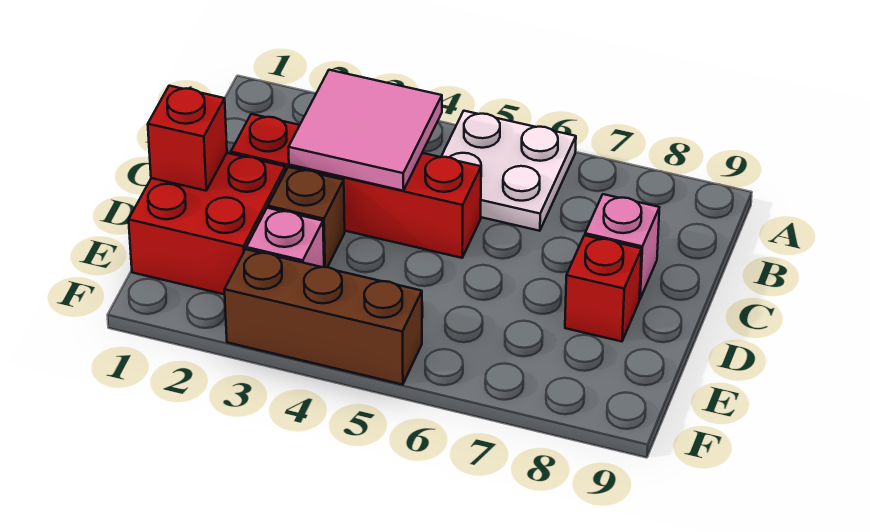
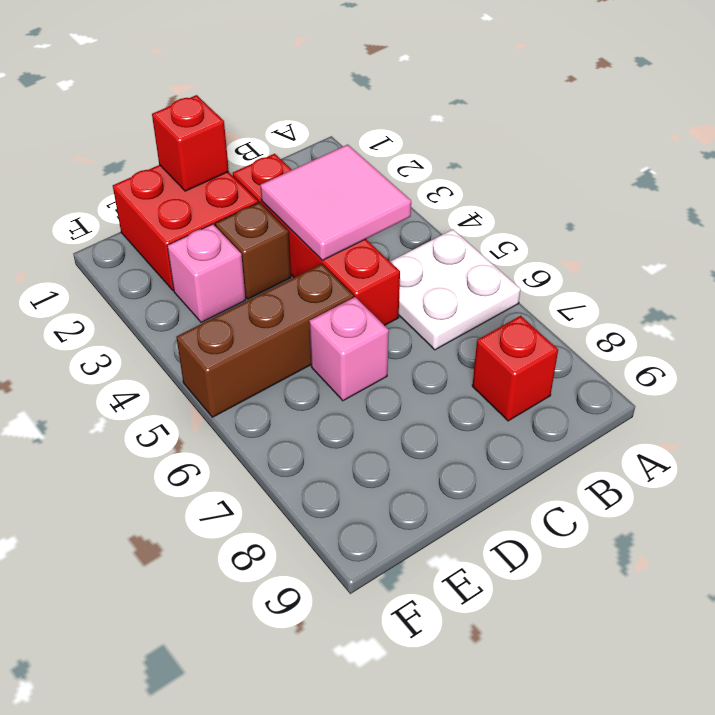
pink 1x1 brick [585,194,660,299] -> pink 1x1 brick moved to [309,297,389,401]
red 1x1 brick [565,235,642,342] -> red 1x1 brick moved to [472,316,558,421]
brown 1x3 brick [225,249,422,385] -> brown 1x3 brick turned to [176,264,354,417]

